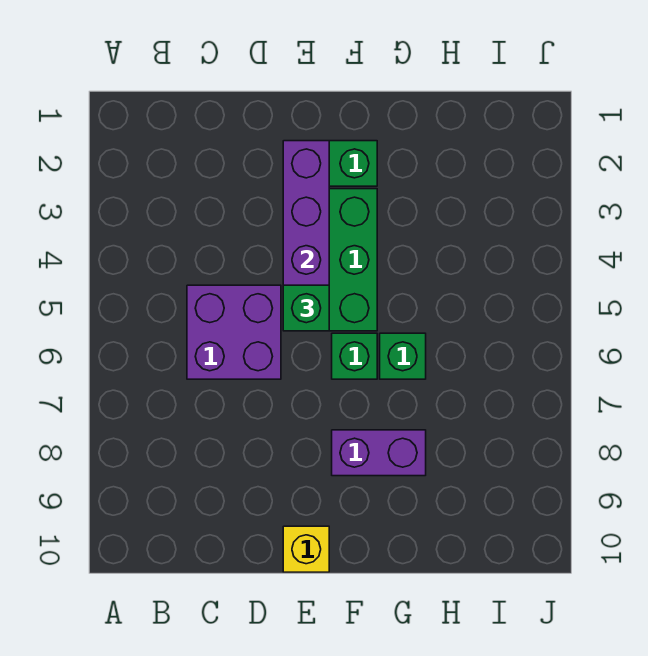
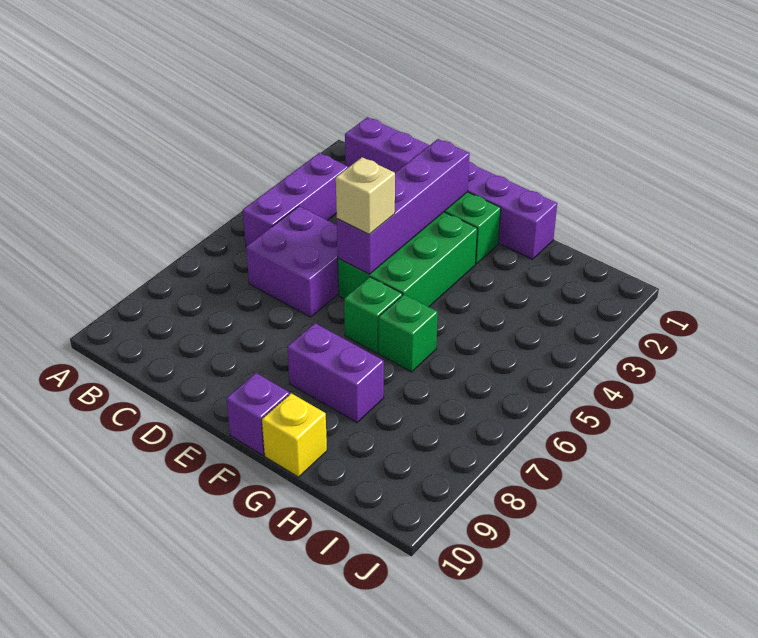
none -> purple 1x6 brick [345,117,557,259]
none -> purple 1x3 brick [243,153,348,246]
green 1x1 brick [283,285,329,331] -> tan 1x1 brick [336,157,395,234]
yellow 1x1 brick [283,526,329,572] -> yellow 1x1 brick moved to [262,393,327,477]
none -> purple 1x1 brick [226,373,290,455]

